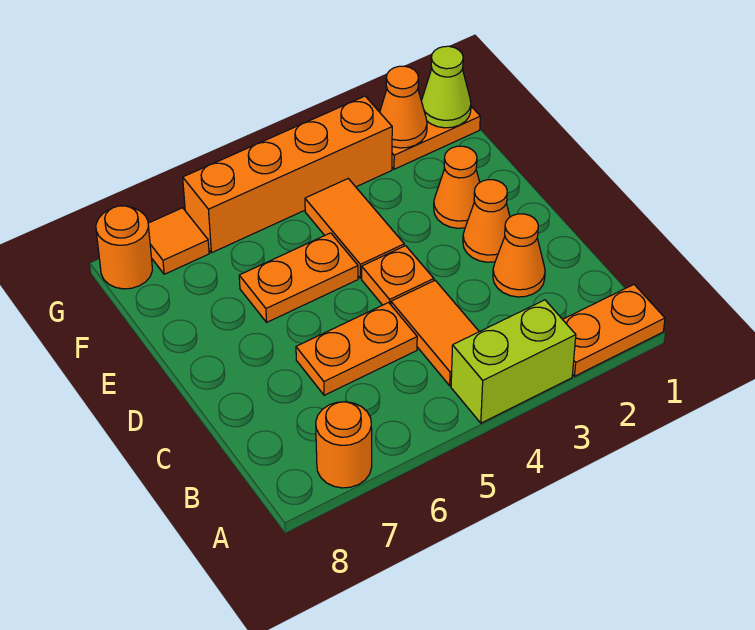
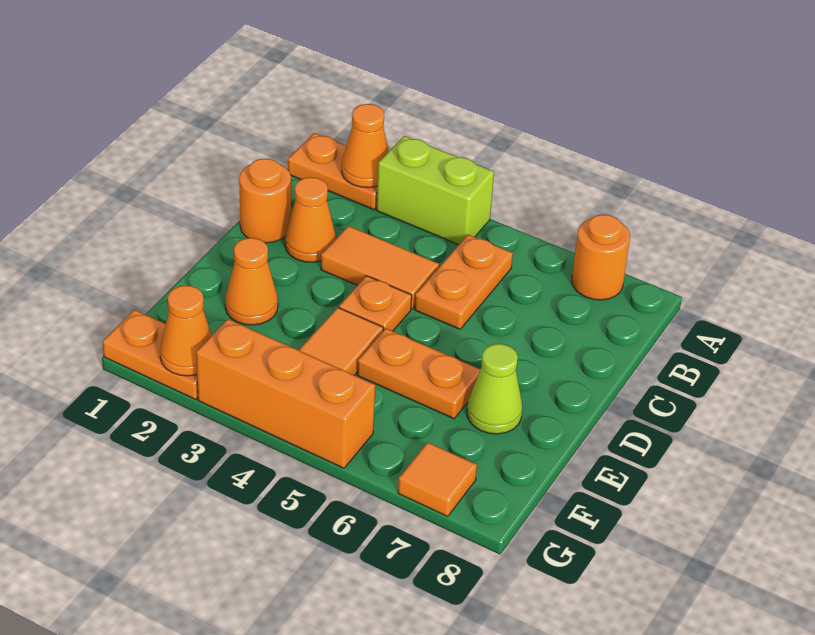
orange 1x2 tile [391,280,479,386] -> orange 1x2 tile turned to [321,226,439,309]
orange 1x2 plate [296,302,417,395] -> orange 1x2 plate turned to [414,235,513,329]
orange 1x1 cone [463,180,510,262] -> orange 1x1 cone moved to [342,104,389,188]
lime 1x1 cone [421,46,471,128] -> lime 1x1 cone moved to [467,344,522,434]
orange 1x4 brick [183,96,392,253] -> orange 1x3 brick [196,319,375,468]
orange 1x1 round brick [96,206,152,289] -> orange 1x1 round brick moved to [239,159,291,243]

